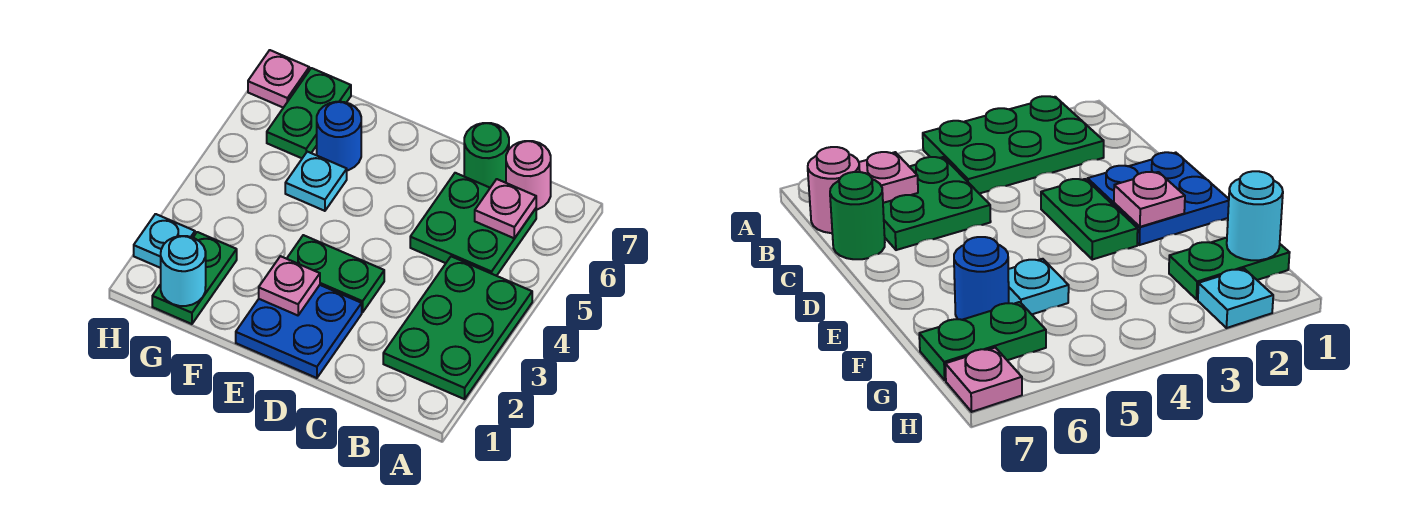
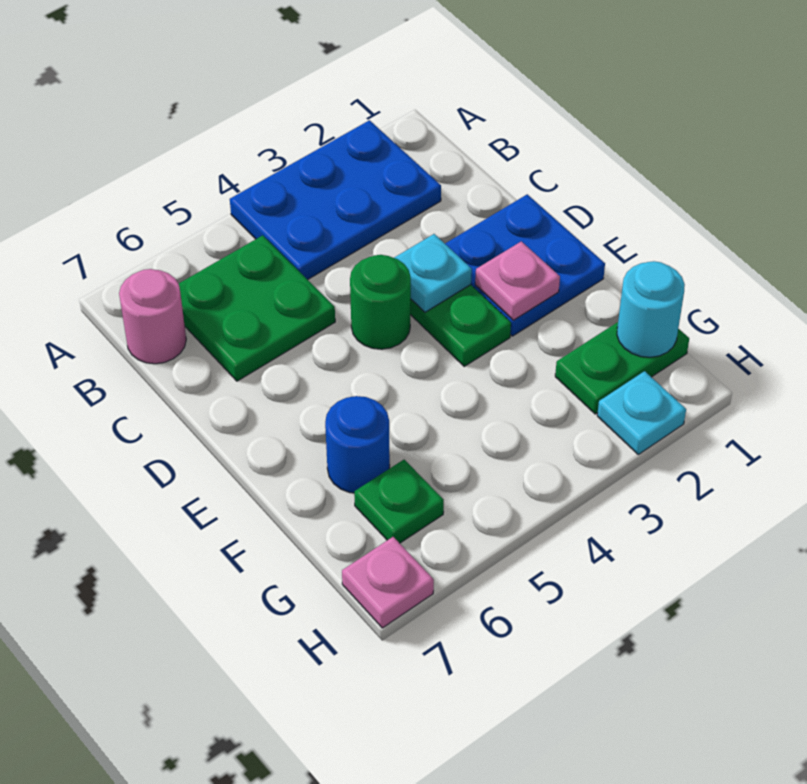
green 2x3 plate [383,256,532,399] -> blue 2x3 plate [230,120,441,280]
pink 1x1 plate [475,179,536,238] -> none
green 1x1 round brick [464,123,509,188] -> green 1x1 round brick moved to [350,255,411,349]
cyan 1x1 plate [285,152,347,211] -> cyan 1x1 plate moved to [394,234,472,312]
green 1x2 plate [267,68,351,158] -> green 1x1 plate [354,460,444,543]

